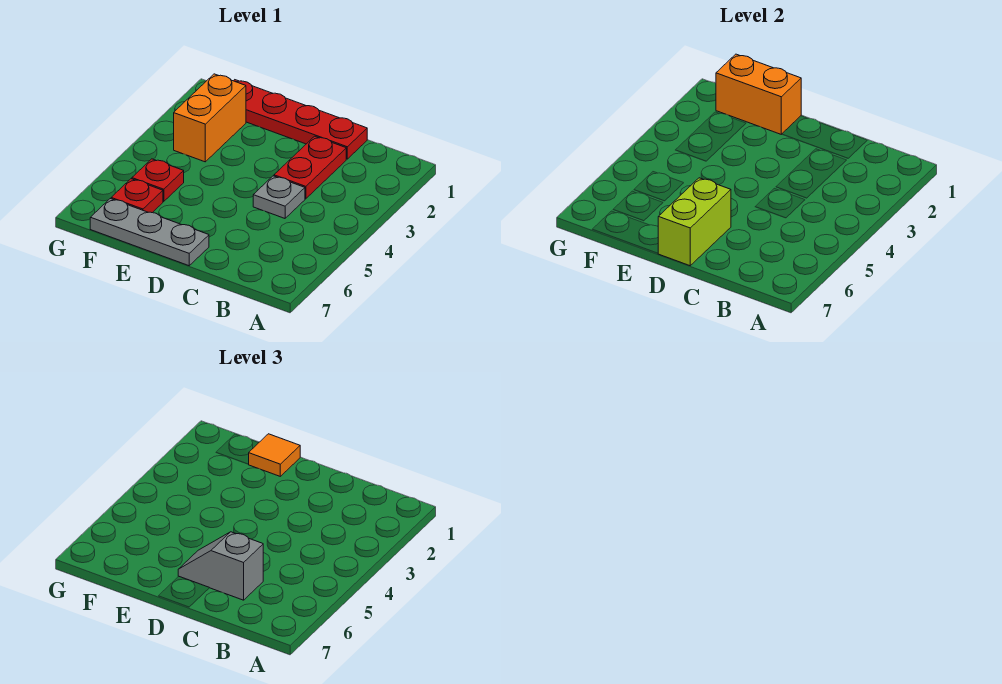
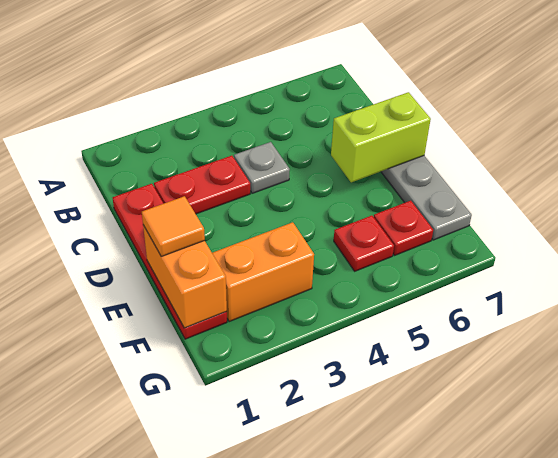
grey 1x2 slope [178,532,263,600] -> none

